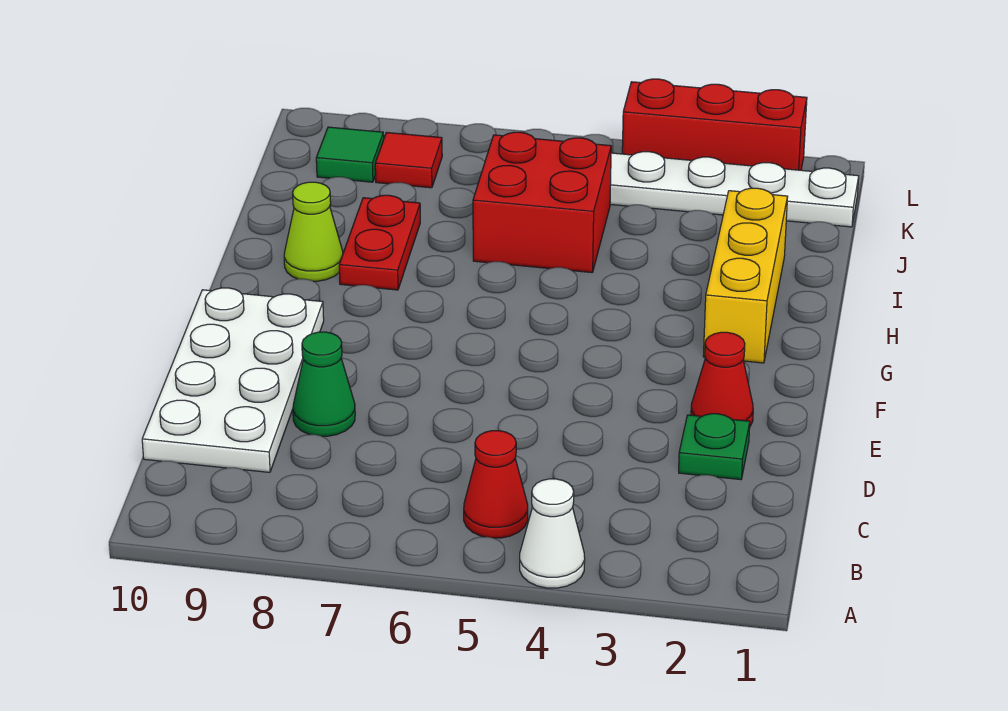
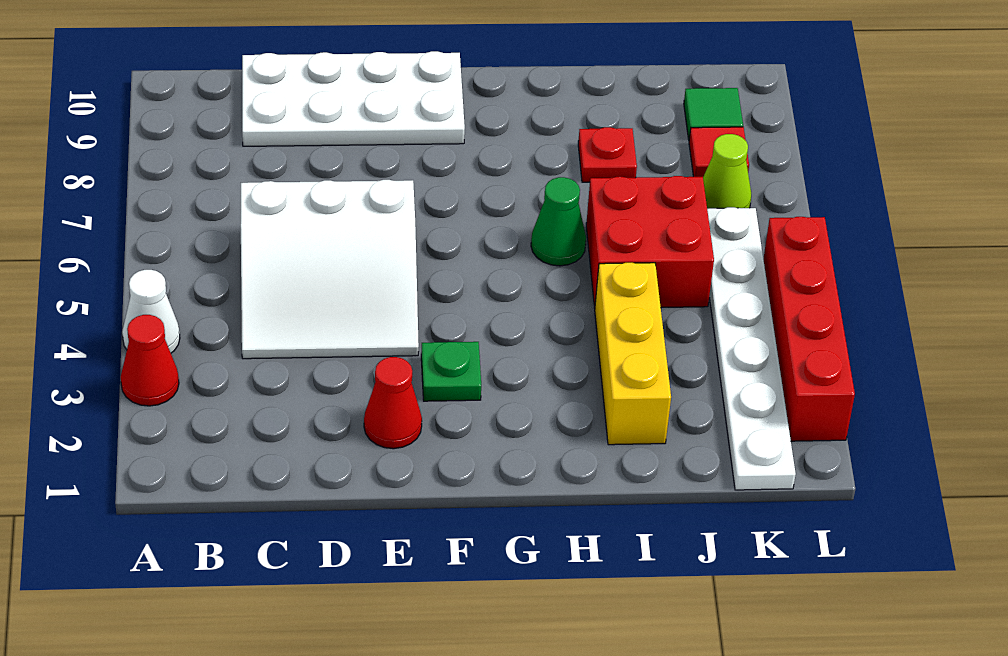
red 1x1 cone [464,431,528,538] -> red 1x1 cone moved to [121,315,179,406]
none -> white 3x3 slope [241,180,419,359]
green 1x1 plate [679,414,750,480] -> green 1x1 plate moved to [421,342,481,401]
green 1x1 cone [293,332,355,436] -> green 1x1 cone moved to [531,177,586,266]
yellow 1x3 brick [703,188,788,363] -> yellow 1x3 brick turned to [595,263,671,445]
red 1x2 plate [339,195,420,290] -> red 1x1 plate [578,127,637,182]
lime 1x1 cone [284,182,343,281] -> lime 1x1 cone moved to [703,134,751,209]
red 1x3 brick [622,79,807,170] -> red 1x4 brick [763,217,855,441]

